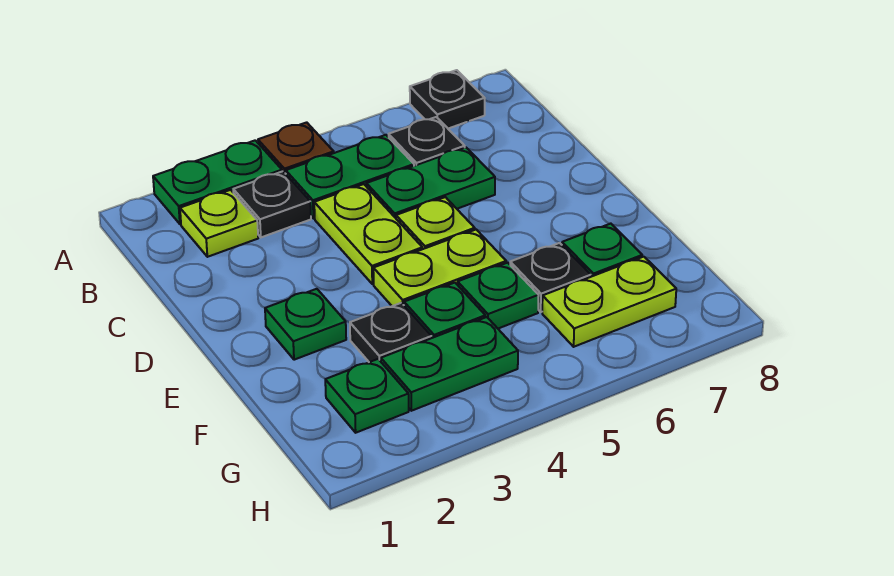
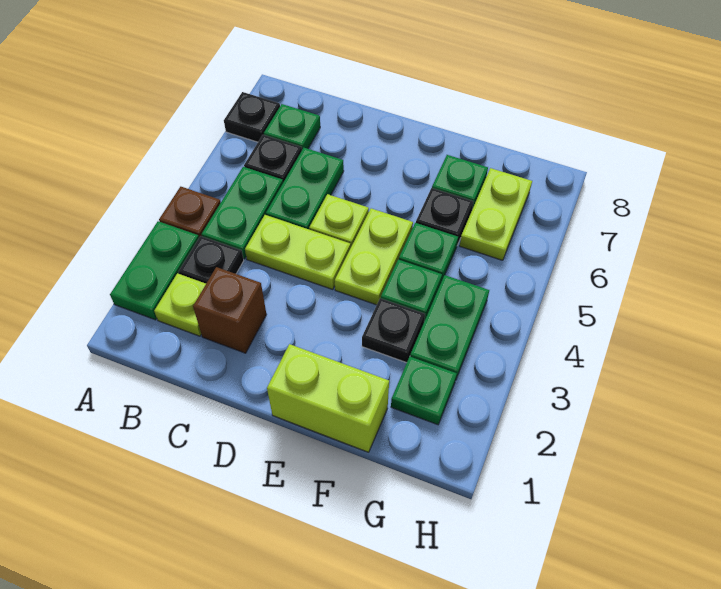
none -> brown 1x1 brick [193,267,266,353]
none -> lime 1x2 brick [267,344,389,452]
green 1x1 plate [265,289,346,360] -> green 1x1 plate moved to [264,104,320,149]

